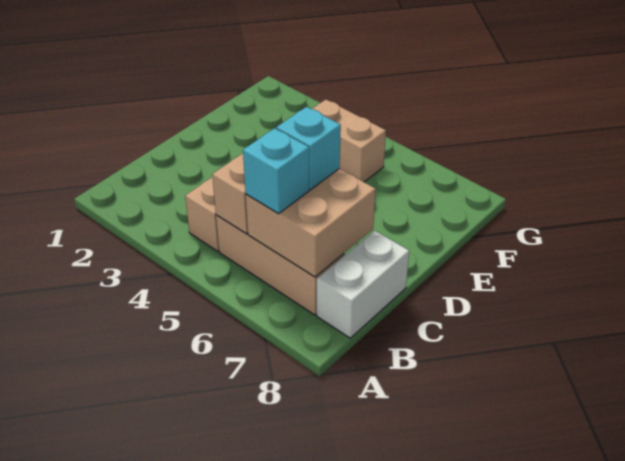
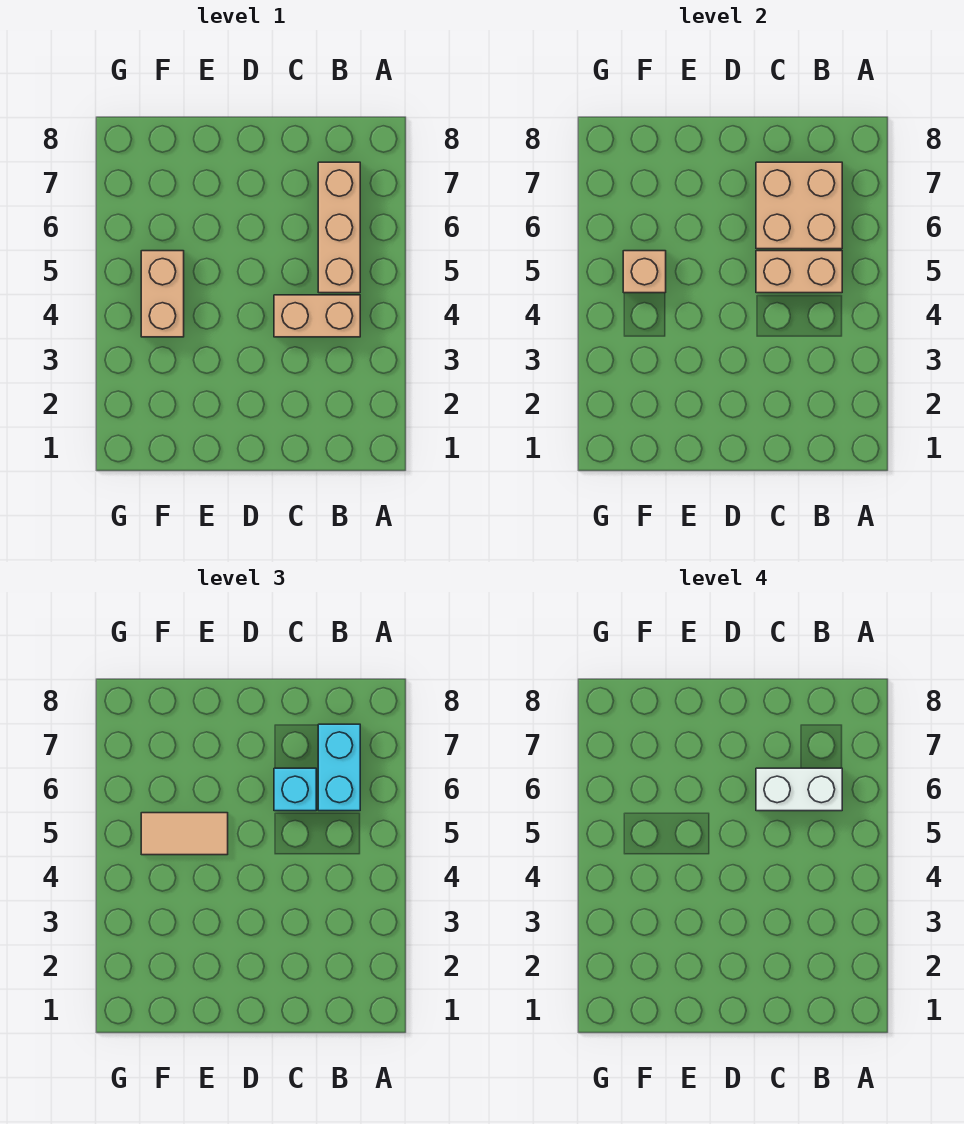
cyan 1x1 brick [243,128,309,214] -> cyan 1x2 brick [318,724,360,811]
white 1x2 brick [317,231,409,338] -> white 1x2 brick moved to [756,768,842,811]
none -> tan 1x2 tile [141,813,228,855]
none -> tan 1x1 brick [623,251,666,293]

